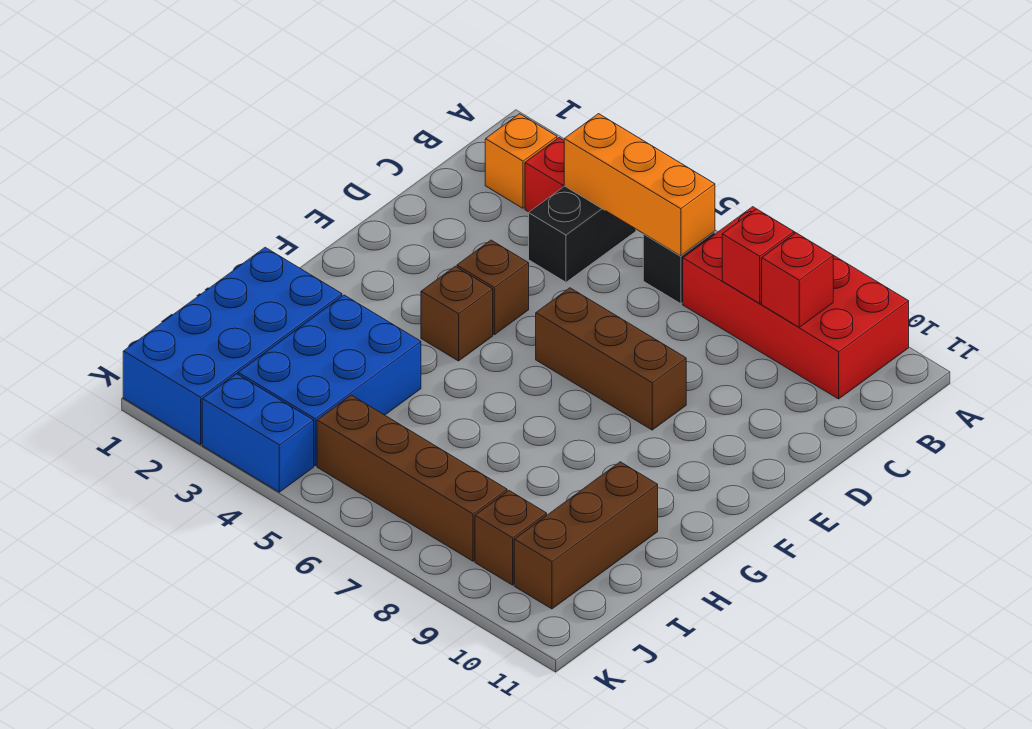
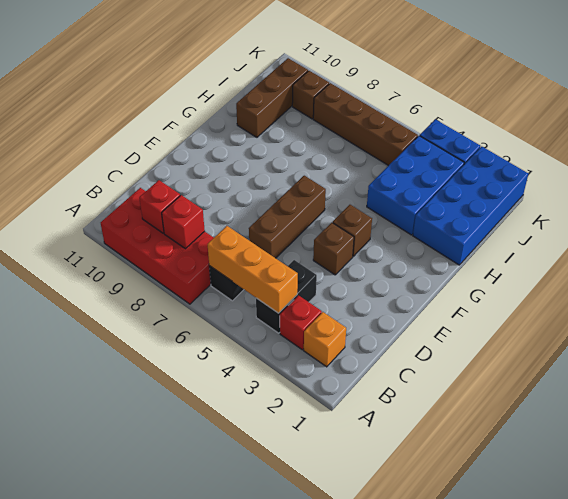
brown 1x3 brick [536,288,686,430] -> brown 1x3 brick turned to [249,176,326,258]

